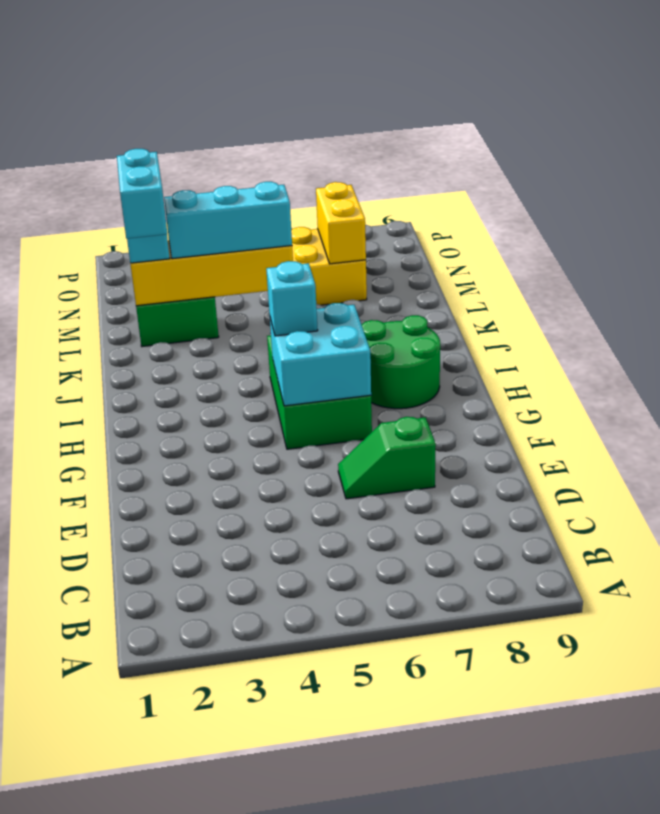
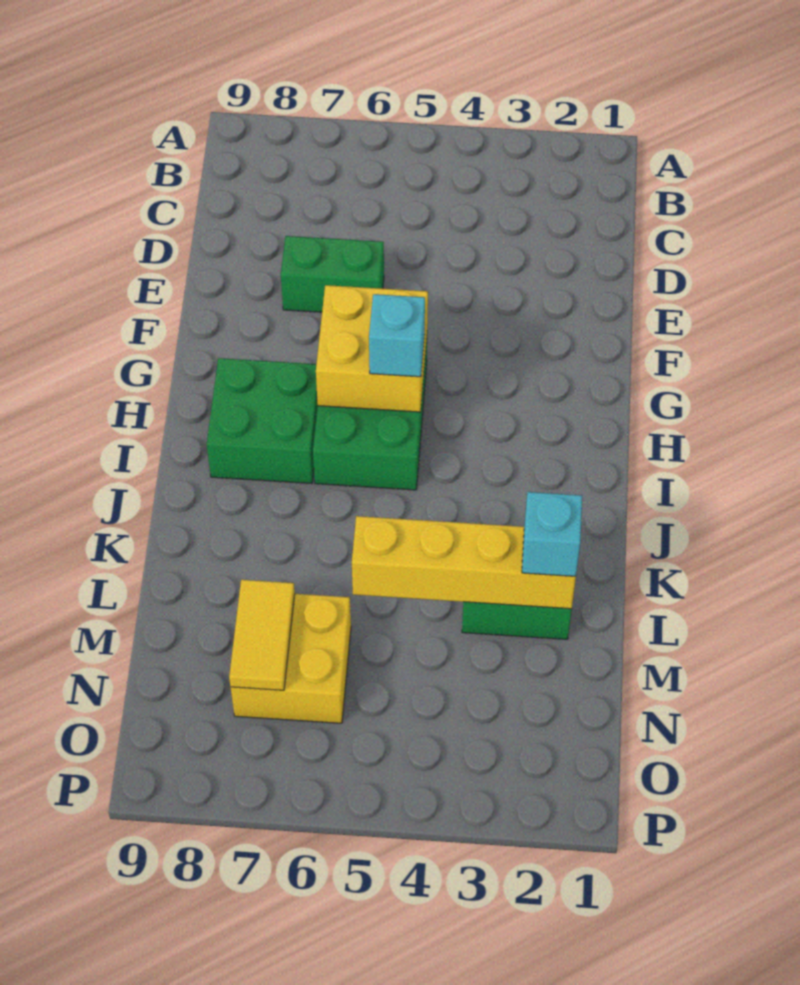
green 1x2 slope [338,417,436,499] -> green 1x2 brick [281,236,384,312]
cyan 2x2 brick [270,303,371,406] -> yellow 2x2 brick [316,285,428,412]
green 2x2 round brick [362,315,440,409] -> green 2x2 brick [207,358,318,483]
cyan 1x2 brick [117,149,167,239] -> none
cyan 1x3 brick [164,182,292,259] -> none
yellow 1x2 brick [316,182,366,264] -> yellow 1x2 tile [229,580,295,690]

